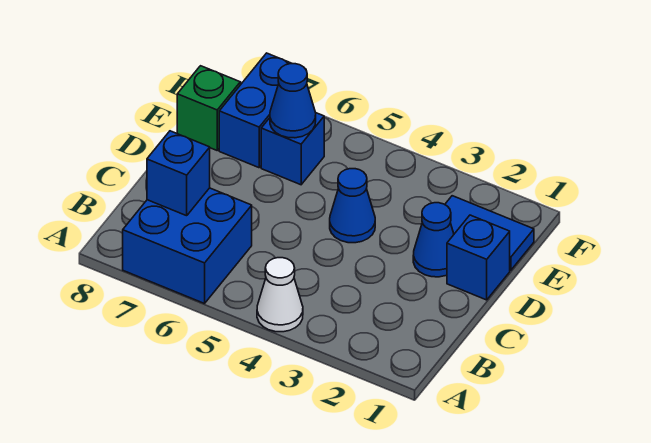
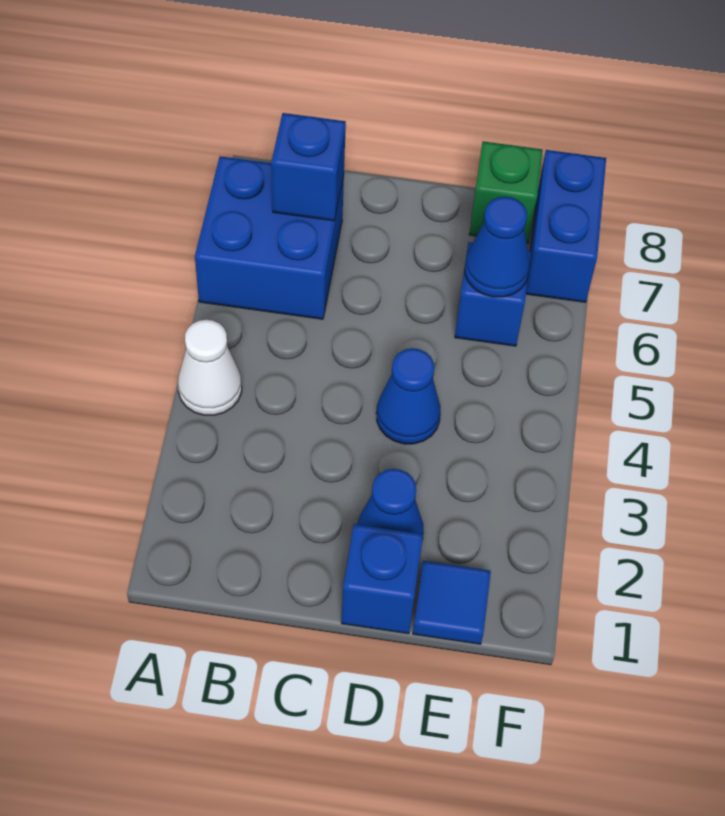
blue 1x2 tile [445,196,534,270] -> blue 1x1 tile [413,561,491,644]
blue 1x2 brick [219,53,292,168] -> blue 1x2 brick turned to [526,150,606,302]

